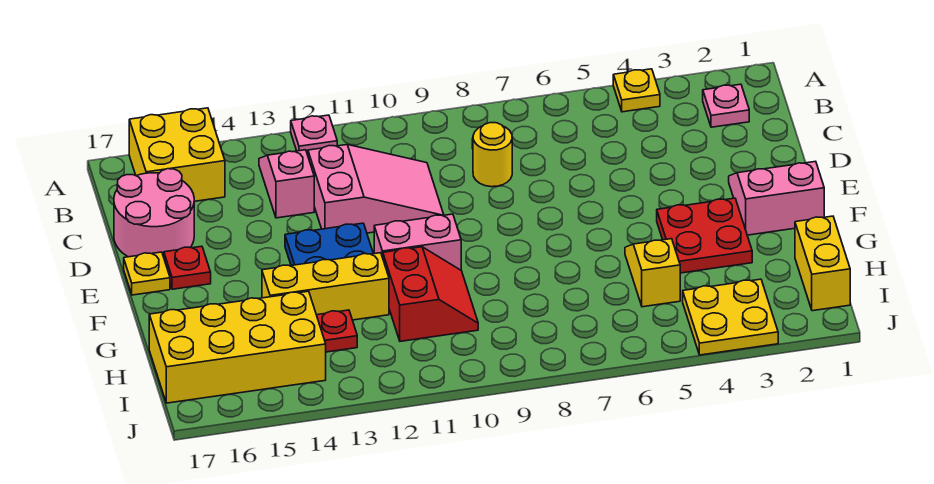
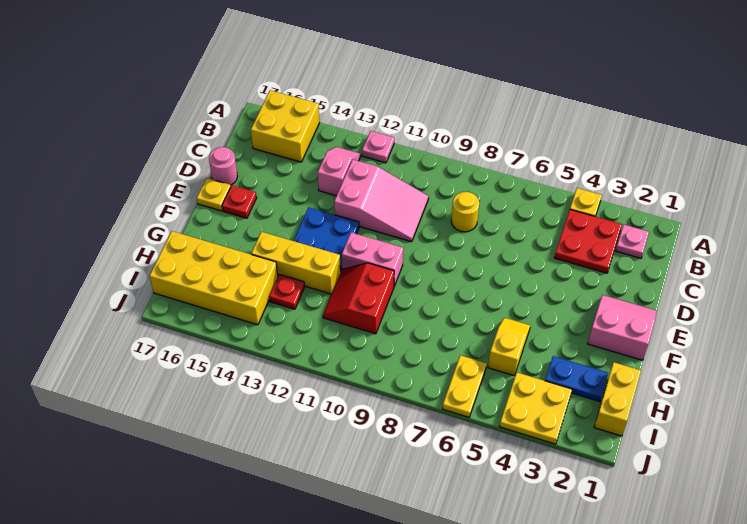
pink 2x2 round brick [114,169,194,257] -> pink 1x1 round brick [209,147,238,185]
red 2x2 plate [657,198,752,273] -> red 2x2 plate moved to [555,210,622,273]
red 2x2 slope [383,247,478,341] -> red 2x2 slope turned to [323,263,394,334]
none -> blue 1x2 plate [545,356,608,402]
none -> yellow 1x2 plate [442,355,487,417]

